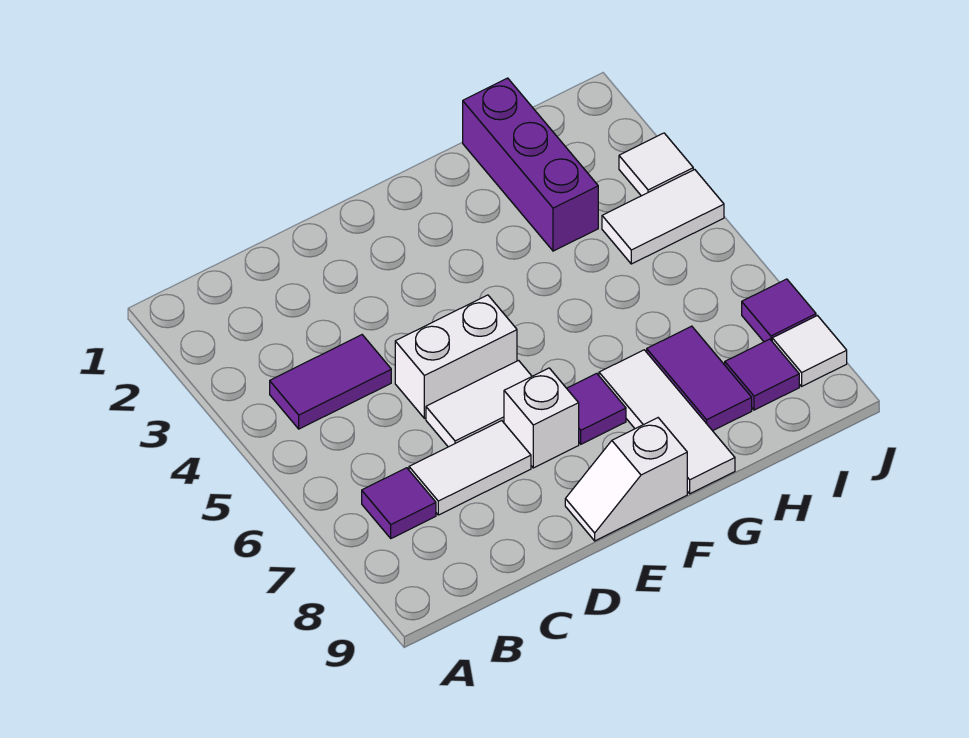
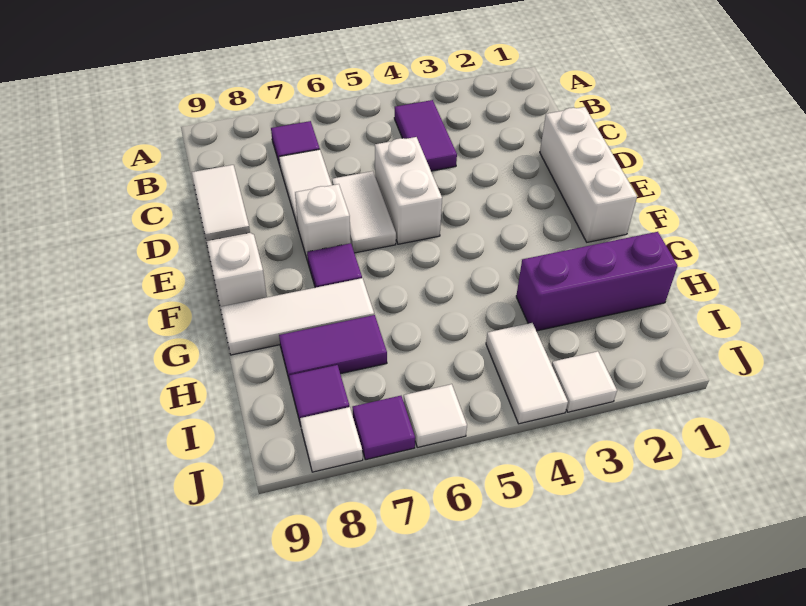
none -> white 1x2 tile [192,165,250,241]
none -> white 1x3 brick [540,107,637,242]
none -> white 1x1 tile [404,384,467,447]

